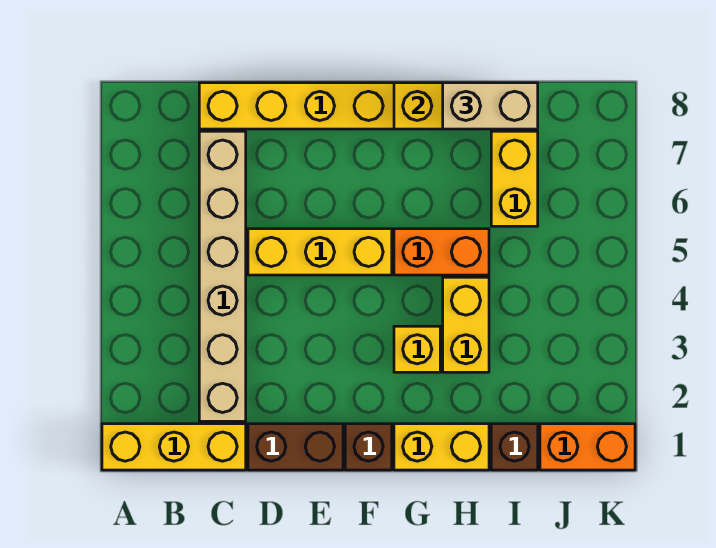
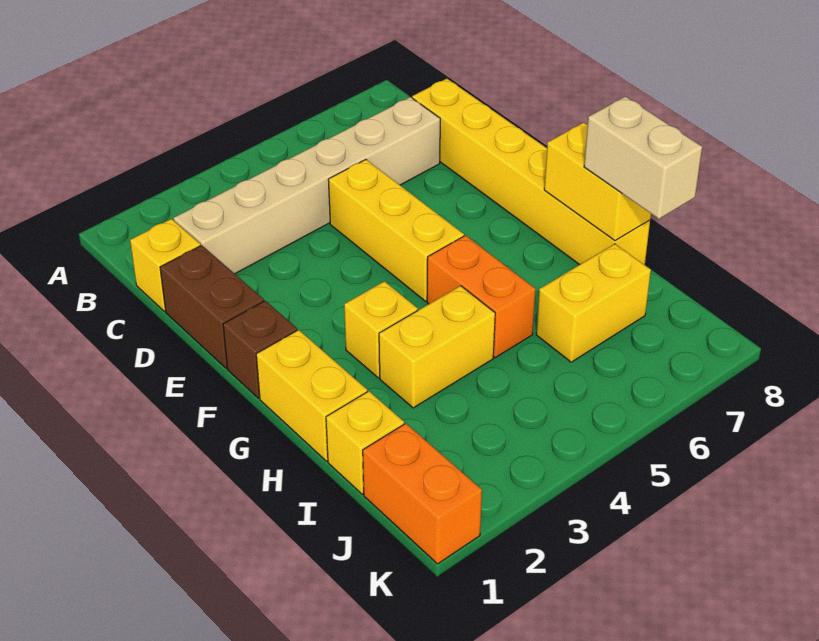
yellow 1x3 brick [102,424,246,470] -> yellow 1x1 brick [130,219,200,311]
brown 1x1 brick [491,424,538,470] -> yellow 1x1 brick [326,391,404,494]

